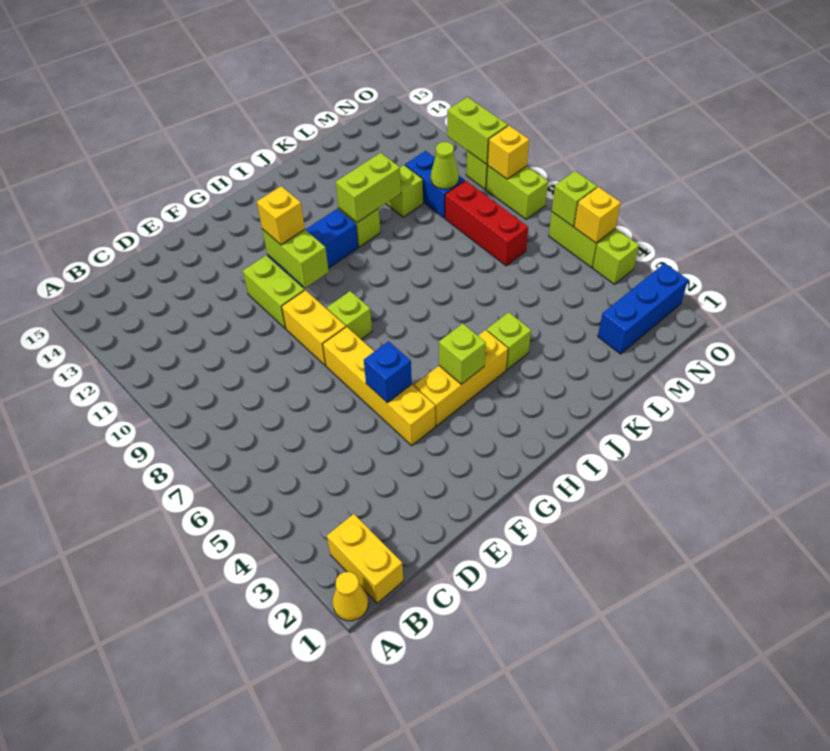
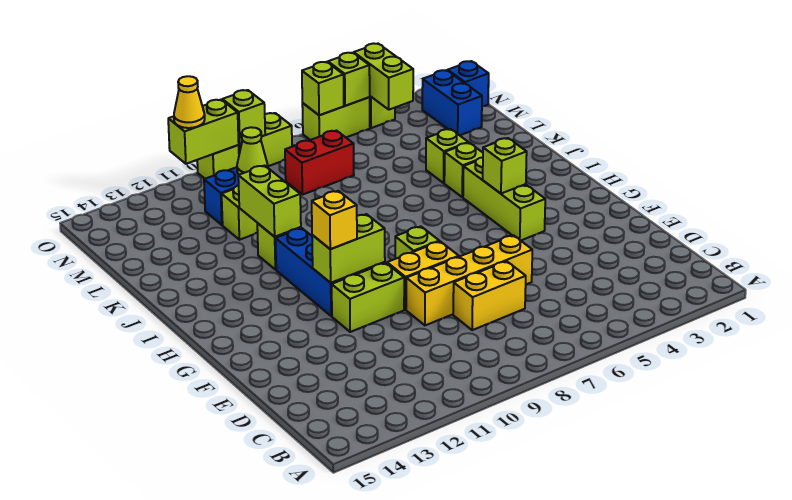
yellow 1x1 cone [332,572,368,621] -> yellow 1x1 cone moved to [174,76,205,128]
yellow 1x2 brick [327,514,403,603] -> yellow 1x2 brick moved to [453,261,526,330]
yellow 1x4 brick [323,327,435,446] -> yellow 1x4 brick moved to [406,235,532,325]
blue 1x1 brick [364,341,412,403] -> blue 1x1 brick moved to [448,61,489,106]
yellow 1x3 brick [414,330,508,426] -> lime 1x3 brick [463,157,545,240]
none -> lime 1x1 brick [426,129,468,183]
blue 1x3 brick [598,263,688,354] -> blue 1x2 brick [422,70,482,135]
red 1x3 brick [445,181,528,266] -> red 1x2 brick [285,131,354,195]
none -> lime 1x2 brick [354,43,413,110]
yellow 1x1 brick [574,187,621,243] -> lime 1x1 brick [328,53,370,106]
yellow 1x1 brick [488,126,529,179] -> lime 1x1 brick [222,90,265,144]

